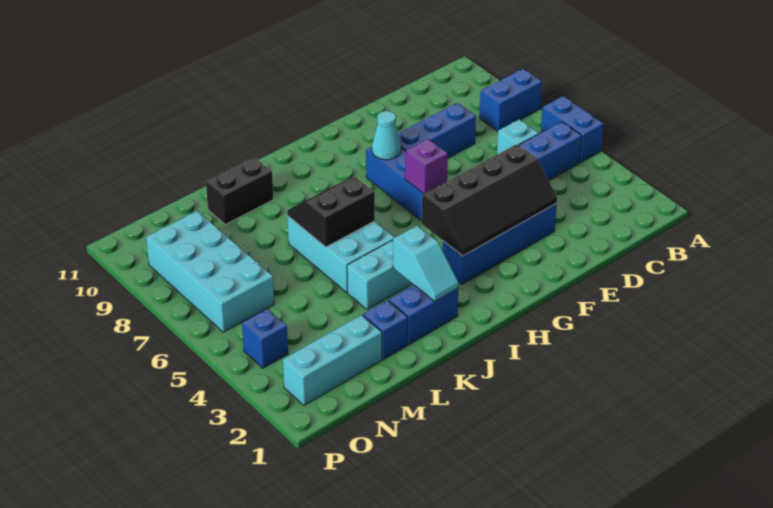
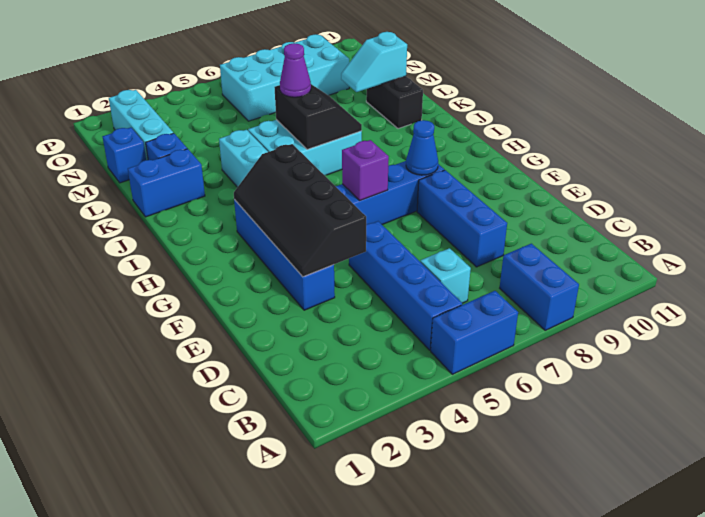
cyan 1x1 cone [372,111,401,160] -> blue 1x1 cone [406,120,438,175]
blue 1x2 brick [389,285,458,345] -> blue 1x2 brick turned to [128,149,205,217]
cyan 1x2 slope [393,226,459,301] -> cyan 1x2 slope moved to [341,32,407,92]
none -> purple 1x1 cone [280,43,311,97]
blue 1x1 brick [242,309,288,368] -> blue 1x1 brick moved to [103,128,146,183]

